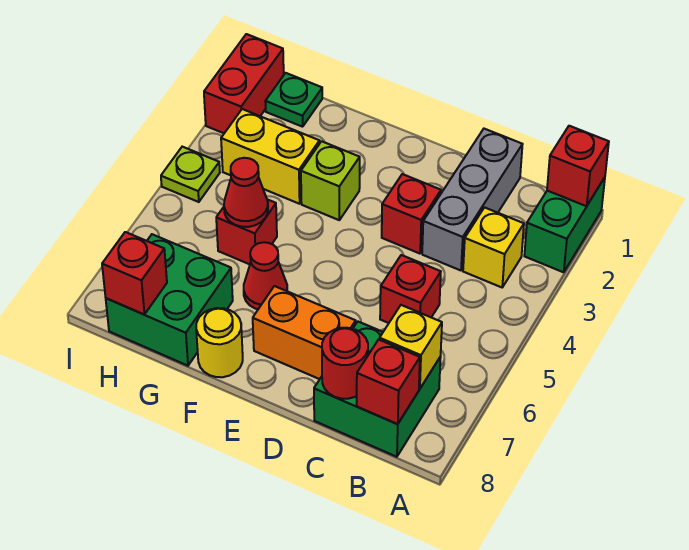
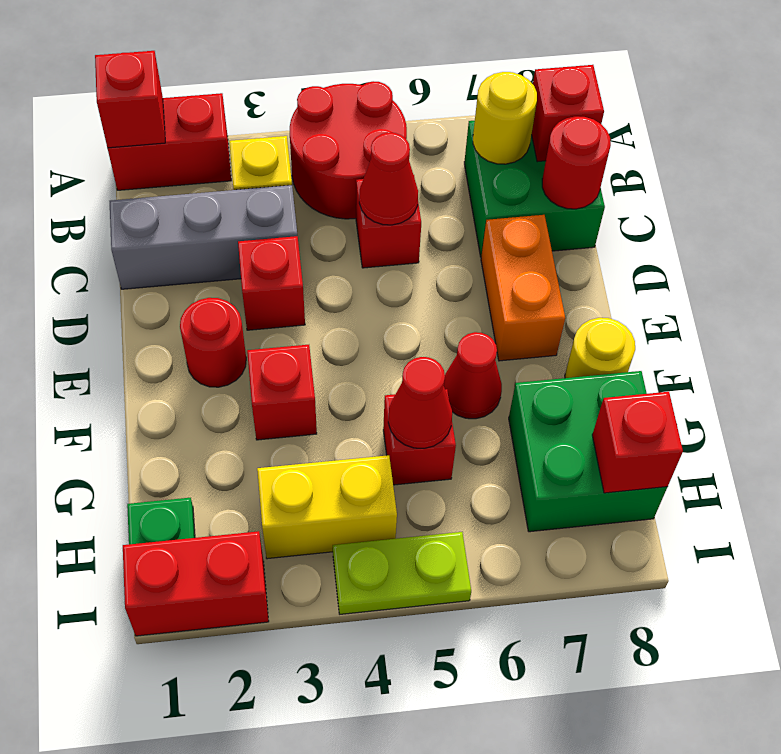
green 1x2 brick [524,177,605,272] -> red 1x2 brick [108,93,231,190]
none -> red 2x2 round brick [290,81,407,219]
yellow 1x1 brick [380,305,442,389] -> yellow 1x1 round brick [473,72,537,164]
none -> red 1x1 cone [359,133,418,225]
none -> red 1x1 round brick [180,298,246,387]
lime 1x1 brick [301,141,360,220] -> red 1x1 brick [247,345,317,440]
yellow 1x2 brick [221,109,320,204] -> yellow 1x2 brick turned to [257,455,397,559]
lime 1x1 plate [161,147,220,202] -> lime 1x2 plate [333,532,471,614]

